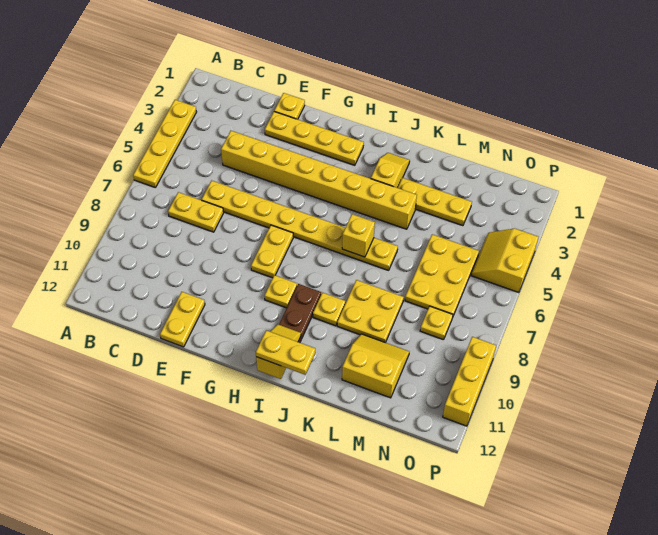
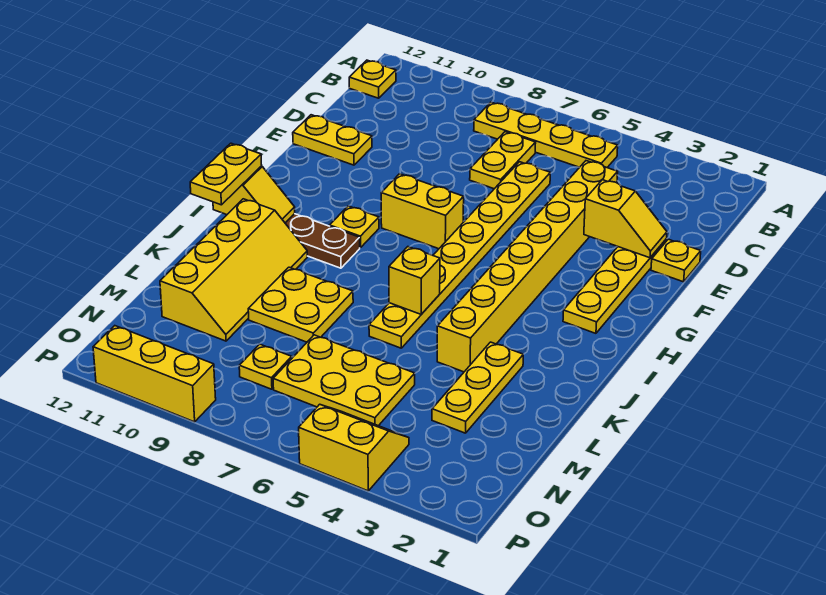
yellow 1x4 plate [133,100,196,188] -> yellow 1x4 plate moved to [474,102,618,167]
yellow 1x2 plate [251,225,293,278] -> yellow 1x2 brick [381,174,464,249]
yellow 1x2 slope [371,153,410,188] -> yellow 1x2 slope moved to [584,180,667,258]
yellow 1x1 plate [313,293,345,326] -> yellow 1x1 plate moved to [349,60,396,98]
yellow 2x2 slope [342,334,409,398] -> yellow 2x4 slope [160,199,307,341]

